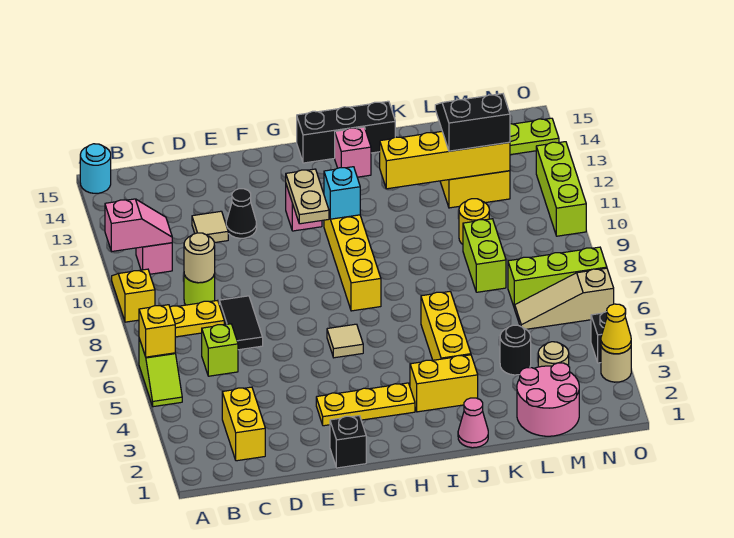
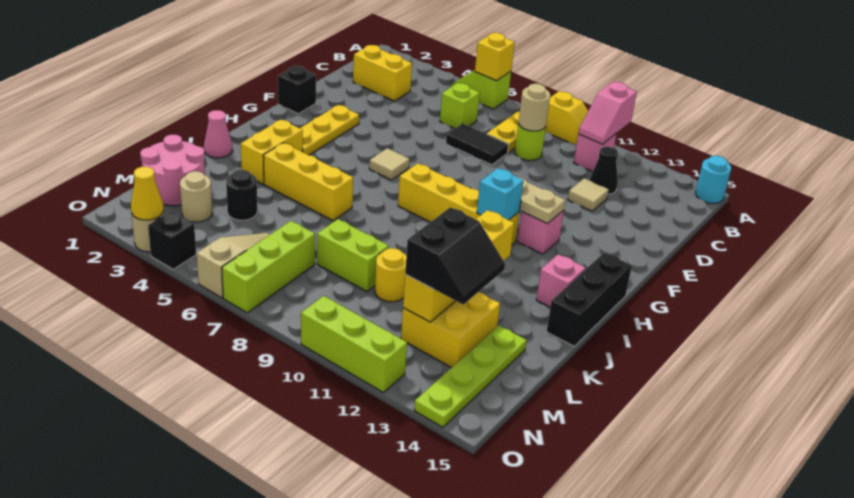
black 1x1 cone [226,189,257,238] -> black 1x1 cone moved to [590,147,618,194]

